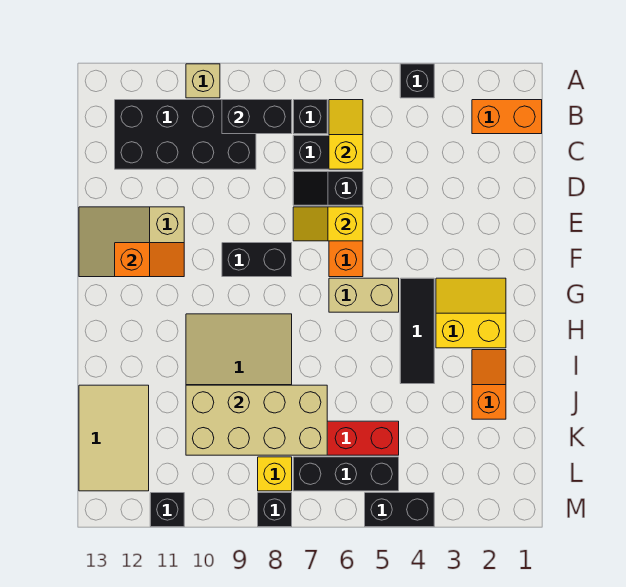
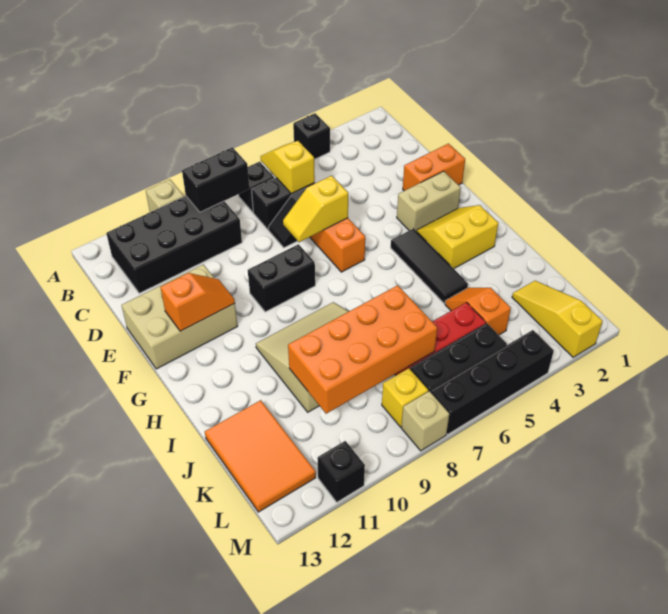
orange 1x2 brick [472,100,542,134] -> orange 1x2 brick moved to [403,144,465,191]
tan 2x3 slope [79,207,184,277] -> tan 2x3 brick [122,265,238,369]
tan 1x2 brick [329,278,399,312] -> tan 1x2 brick moved to [397,171,461,231]
orange 1x2 slope [472,350,506,419] -> orange 1x2 slope moved to [445,288,511,335]
tan 2x4 brick [186,385,327,455] -> orange 2x4 brick [288,285,437,414]
tan 2x3 tile [79,385,149,491] -> orange 2x3 tile [205,400,316,512]
none -> yellow 1x3 slope [512,281,603,357]
black 1x2 brick [365,493,434,527] -> black 1x4 brick [431,330,554,434]
black 1x1 brick [258,493,292,527] -> tan 1x1 brick [401,391,449,451]

